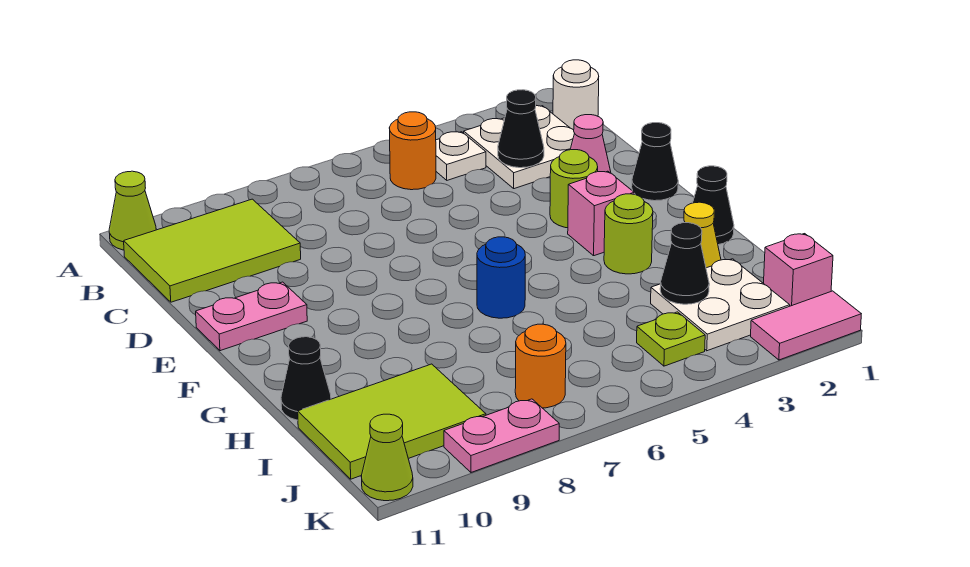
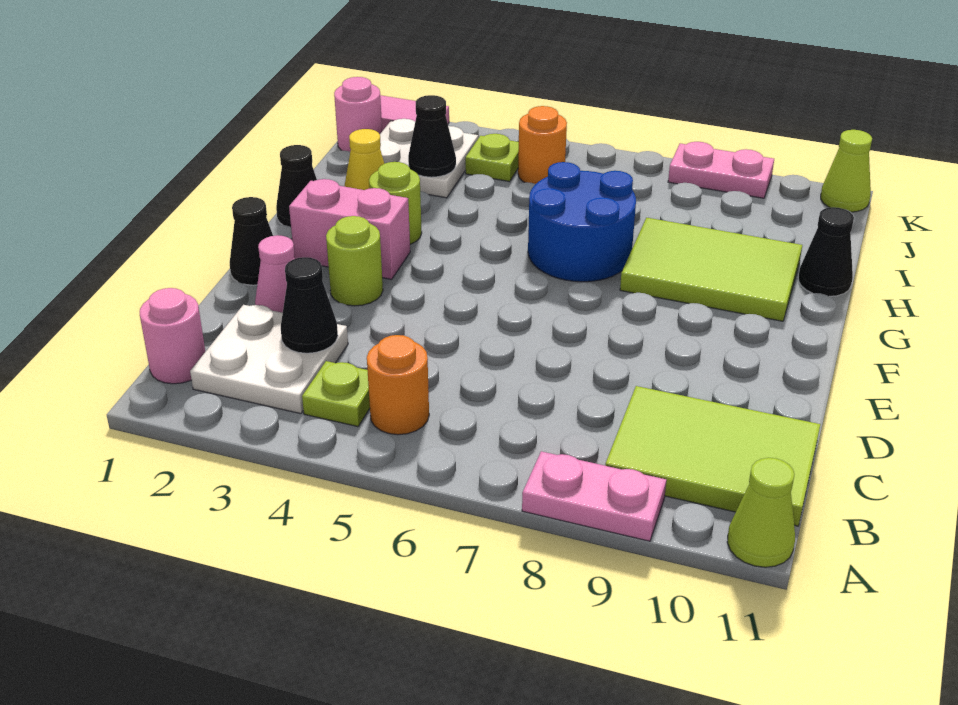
white 1x1 round brick [553,60,599,130] -> pink 1x1 round brick [140,288,205,384]
white 1x1 plate [436,132,486,180] -> lime 1x1 plate [302,361,370,427]
pink 1x2 plate [196,282,307,351] -> pink 1x2 plate moved to [522,451,666,541]
pink 1x1 brick [568,171,634,256] -> pink 1x2 brick [289,179,410,279]
blue 1x1 round brick [477,237,525,318] -> blue 2x2 round brick [528,162,636,282]
lime 2x3 tile [298,364,486,479] -> lime 2x3 tile moved to [620,218,802,321]
pink 1x1 brick [764,234,833,306] -> pink 1x1 round brick [334,77,382,152]
orange 1x1 round brick [515,324,566,408] -> orange 1x1 round brick moved to [518,106,567,184]

